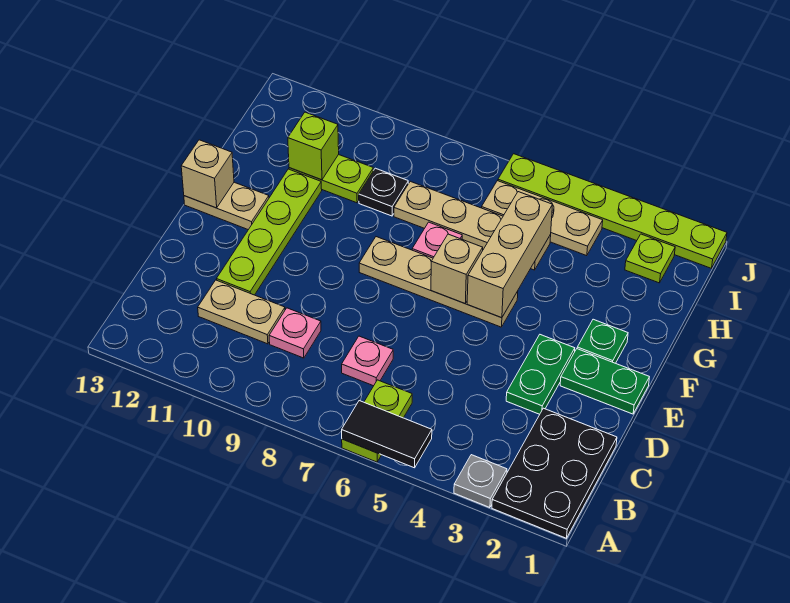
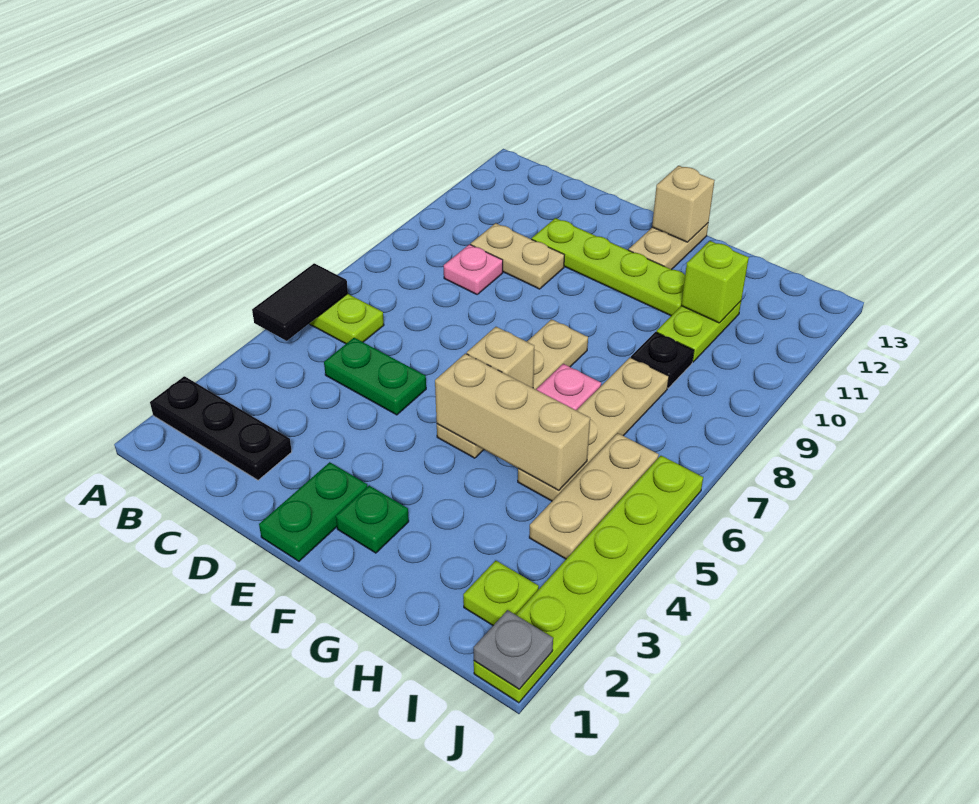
black 2x3 plate [492,408,617,538] -> black 1x3 plate [150,376,292,480]
grey 1x1 plate [454,455,507,508] -> grey 1x1 plate moved to [474,610,553,689]
pink 1x1 plate [342,336,393,386] -> none
tan 1x2 plate [198,280,285,344] -> tan 1x2 plate turned to [471,223,564,289]
green 1x2 plate [506,335,575,414] -> green 1x2 plate moved to [324,338,426,415]

